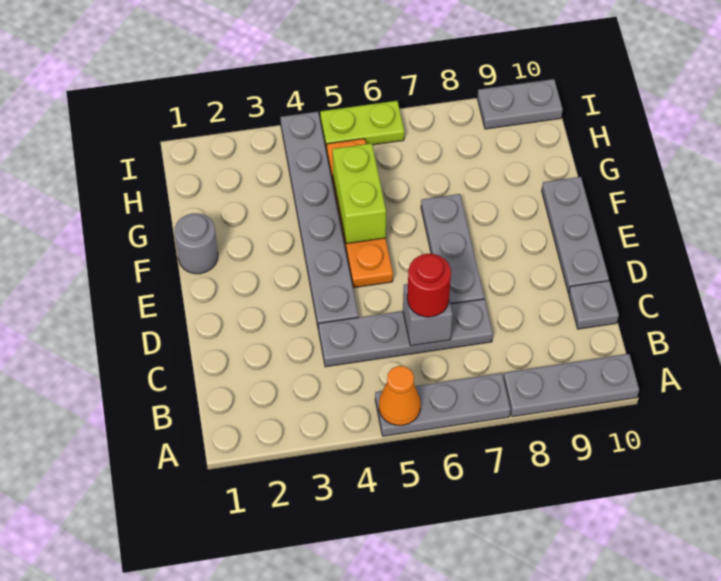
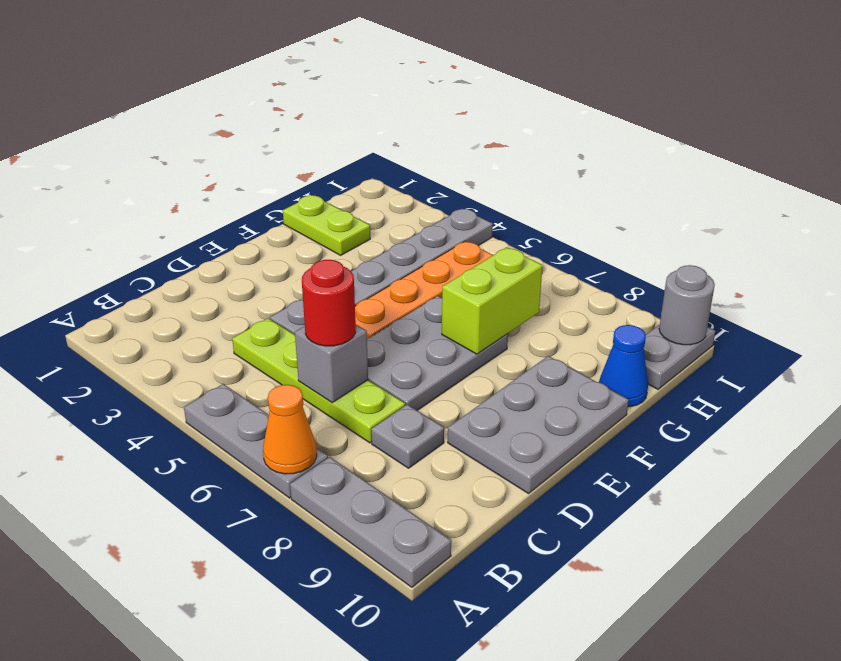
orange 1x1 cone [379,366,421,425] -> orange 1x1 cone moved to [263,385,317,474]
grey 1x4 plate [318,299,493,367] -> lime 1x4 plate [232,318,405,443]
grey 1x1 plate [569,281,619,329] -> grey 1x1 plate moved to [371,405,444,468]
grey 1x3 plate [421,194,484,304] -> grey 2x3 plate [367,296,508,411]
grey 1x3 plate [542,177,609,293] -> grey 2x3 plate [448,356,629,493]
grey 1x1 round brick [174,213,218,274] -> grey 1x1 round brick moved to [659,265,715,345]
lime 1x2 brick [333,143,386,244] -> lime 1x2 brick moved to [442,247,542,354]
none -> blue 1x1 cone [599,325,648,407]
lime 1x2 plate [320,101,404,151] -> lime 1x2 plate moved to [283,195,370,255]
grey 1x2 plate [477,79,563,129] -> grey 1x2 plate turned to [644,324,715,389]

